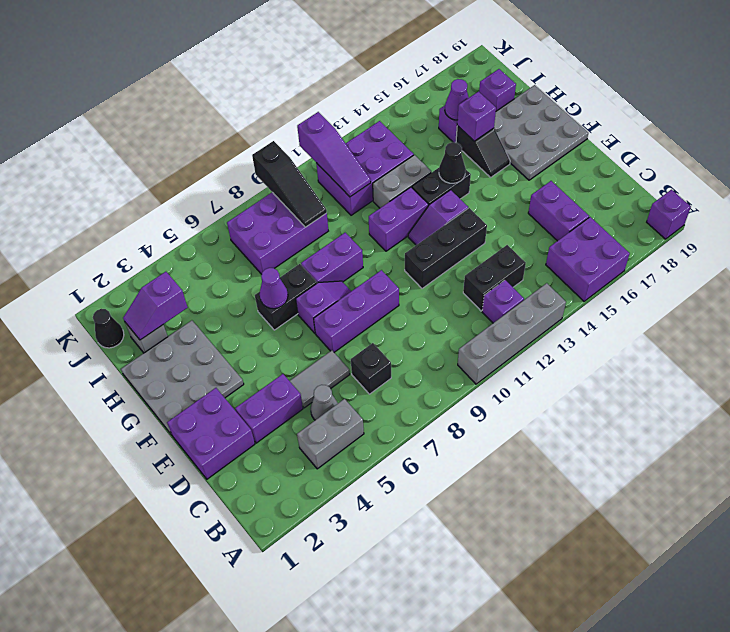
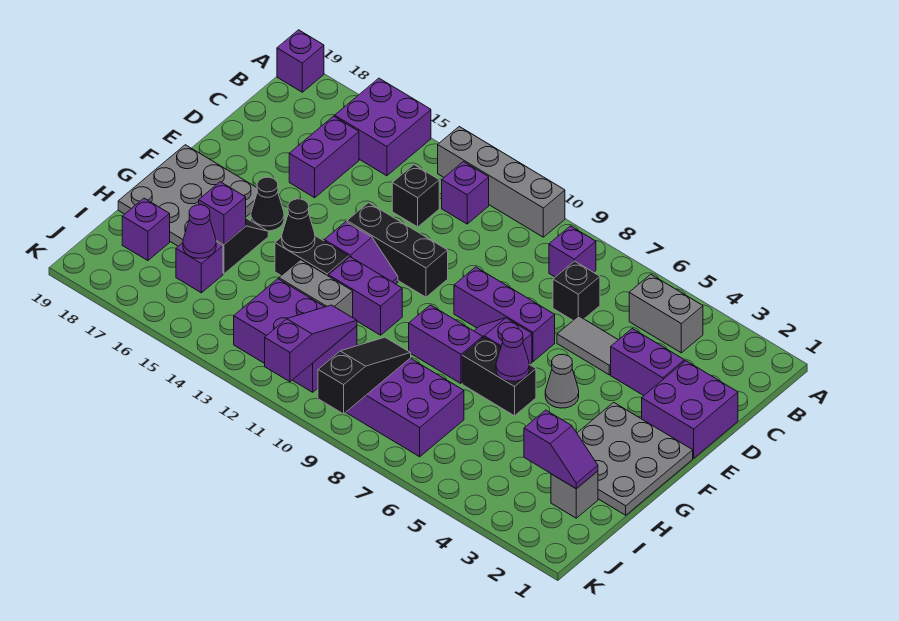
none -> purple 1x1 brick [549,226,596,277]
grey 1x1 cone [311,385,338,420] -> grey 1x1 cone moved to [545,354,579,408]
black 1x2 brick [463,245,526,311] -> black 1x1 brick [392,165,439,227]
black 1x1 cone [93,309,124,348] -> black 1x1 cone moved to [251,177,284,231]

